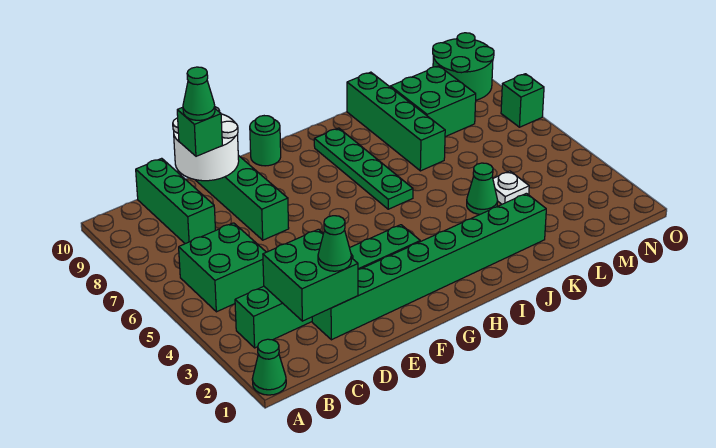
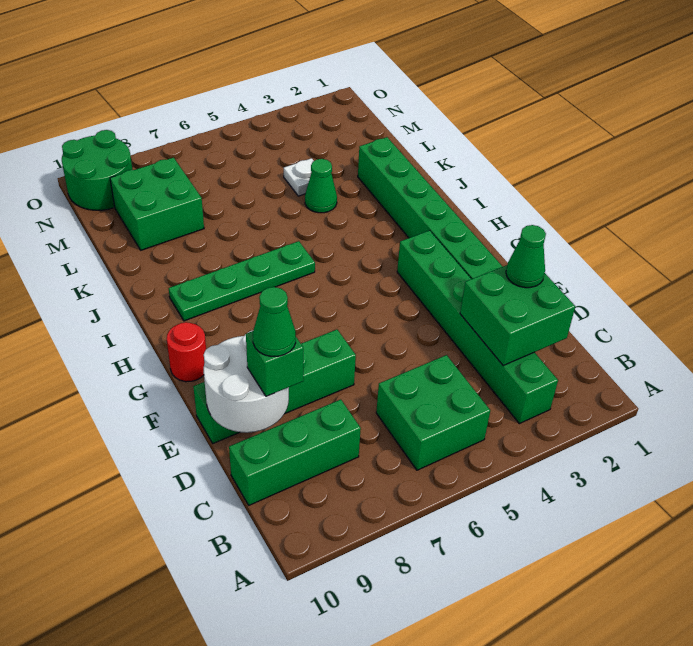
green 1x1 cone [252,339,286,395] -> none
green 1x1 round brick [250,116,281,166] -> red 1x1 round brick [167,322,206,382]
green 1x4 brick [347,72,445,171] -> none
green 1x1 brick [501,74,544,127] -> none

